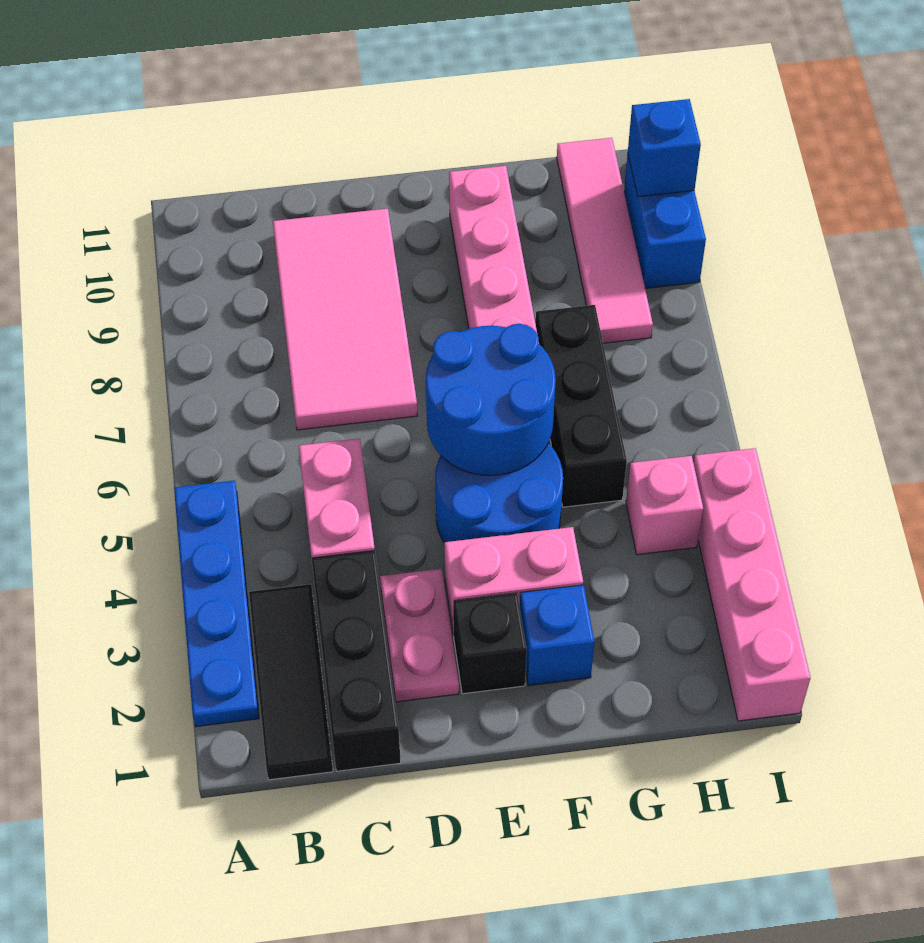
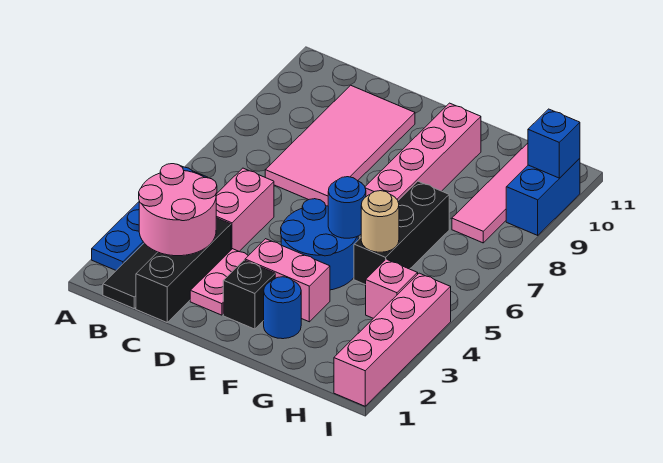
none -> pink 2x2 round brick [139,164,217,256]
blue 2x2 round brick [426,324,556,476] -> blue 1x1 round brick [328,177,366,238]
blue 1x1 brick [520,585,594,686] -> blue 1x1 round brick [264,277,301,339]
none -> tan 1x1 round brick [361,191,399,252]

